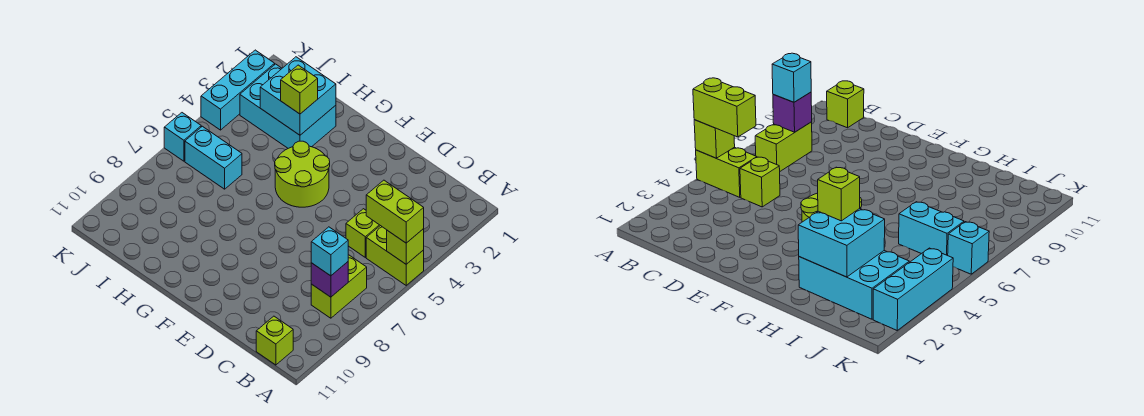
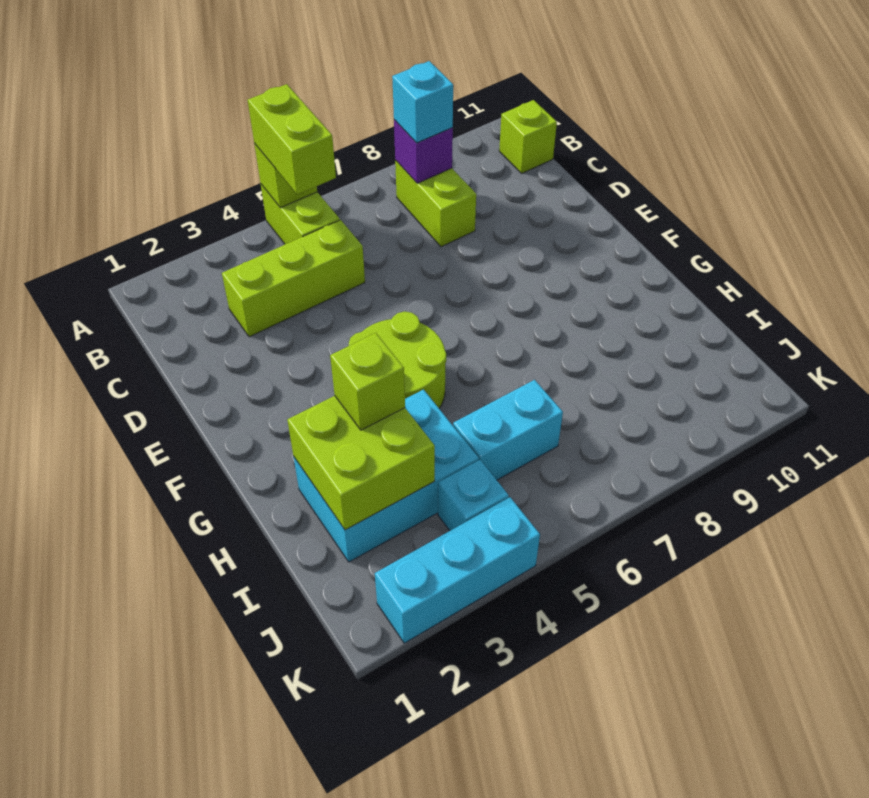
lime 1x2 brick [311,255,367,318] -> lime 1x2 brick turned to [395,160,476,247]
lime 1x1 brick [346,209,380,257] -> lime 1x3 brick [222,220,365,337]
cyan 2x3 brick [240,64,336,148] -> cyan 2x3 brick turned to [294,390,479,562]
cyan 2x2 brick [260,57,336,135] -> lime 2x2 brick [287,396,435,530]
cyan 1x2 brick [185,126,242,189] -> cyan 1x2 brick turned to [453,380,563,480]
cyan 1x1 brick [164,113,201,161] -> cyan 1x1 brick moved to [438,460,509,531]

